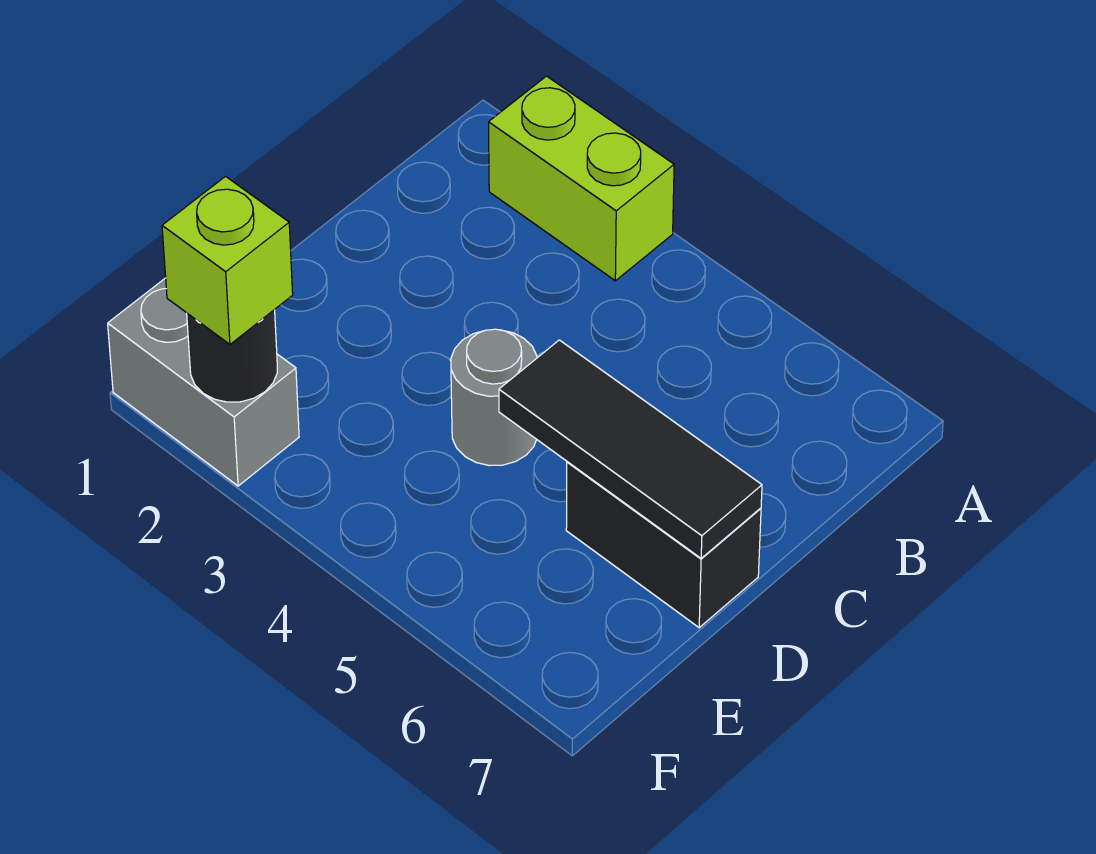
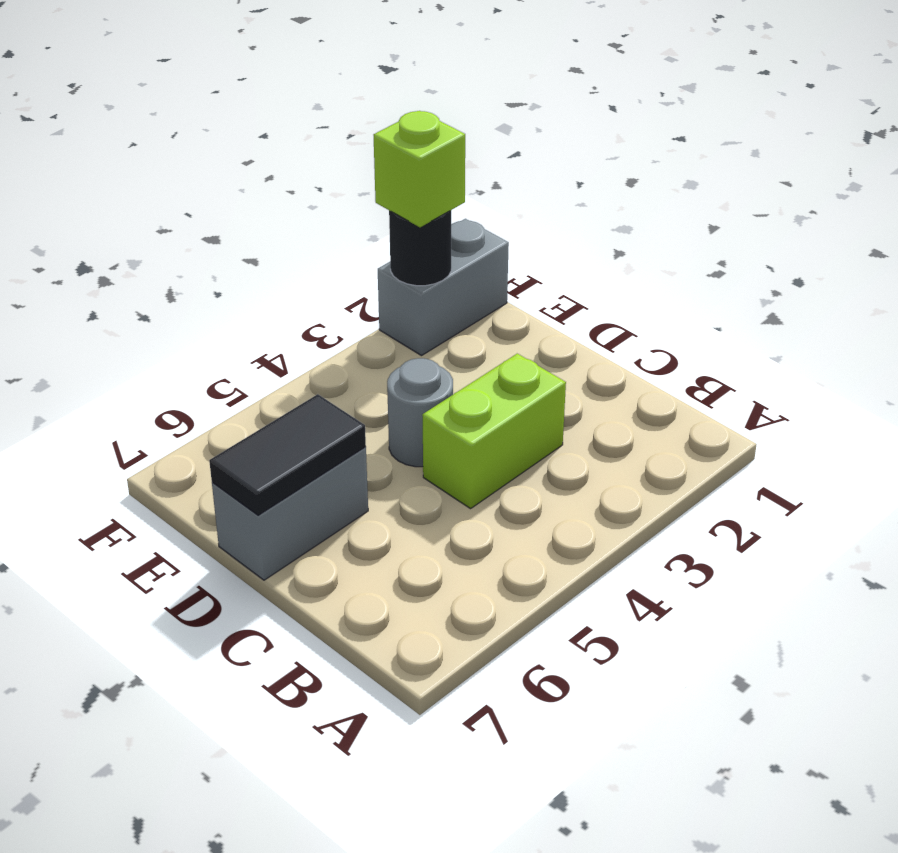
lime 1x2 brick [489,76,674,281] -> lime 1x2 brick moved to [422,354,566,509]
black 1x3 tile [499,340,762,558] -> black 1x2 tile [209,394,366,515]
black 1x2 brick [566,462,761,628] -> grey 1x2 brick [212,447,368,580]

